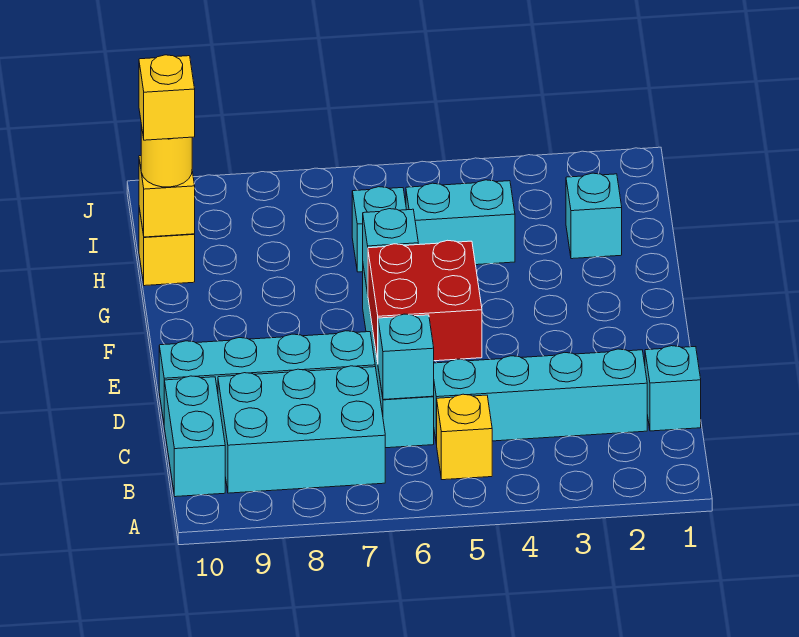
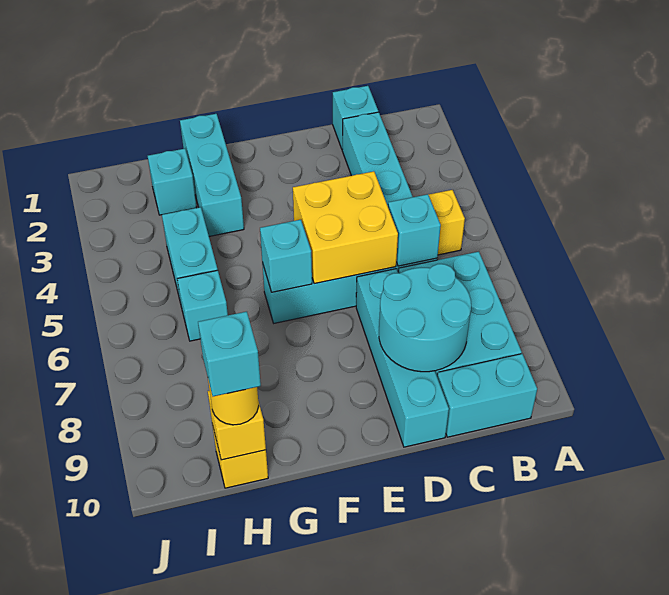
none -> cyan 2x2 round brick [379,264,471,372]
red 2x2 brick [368,240,482,362] -> yellow 2x2 brick [293,171,398,284]
none -> cyan 1x3 brick [180,114,244,236]
yellow 1x1 brick [139,55,195,140] -> cyan 1x1 brick [198,312,261,396]

